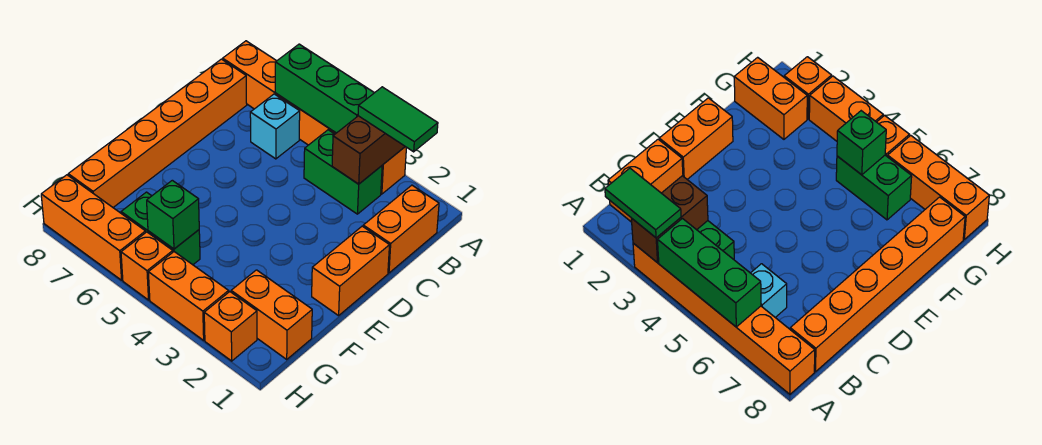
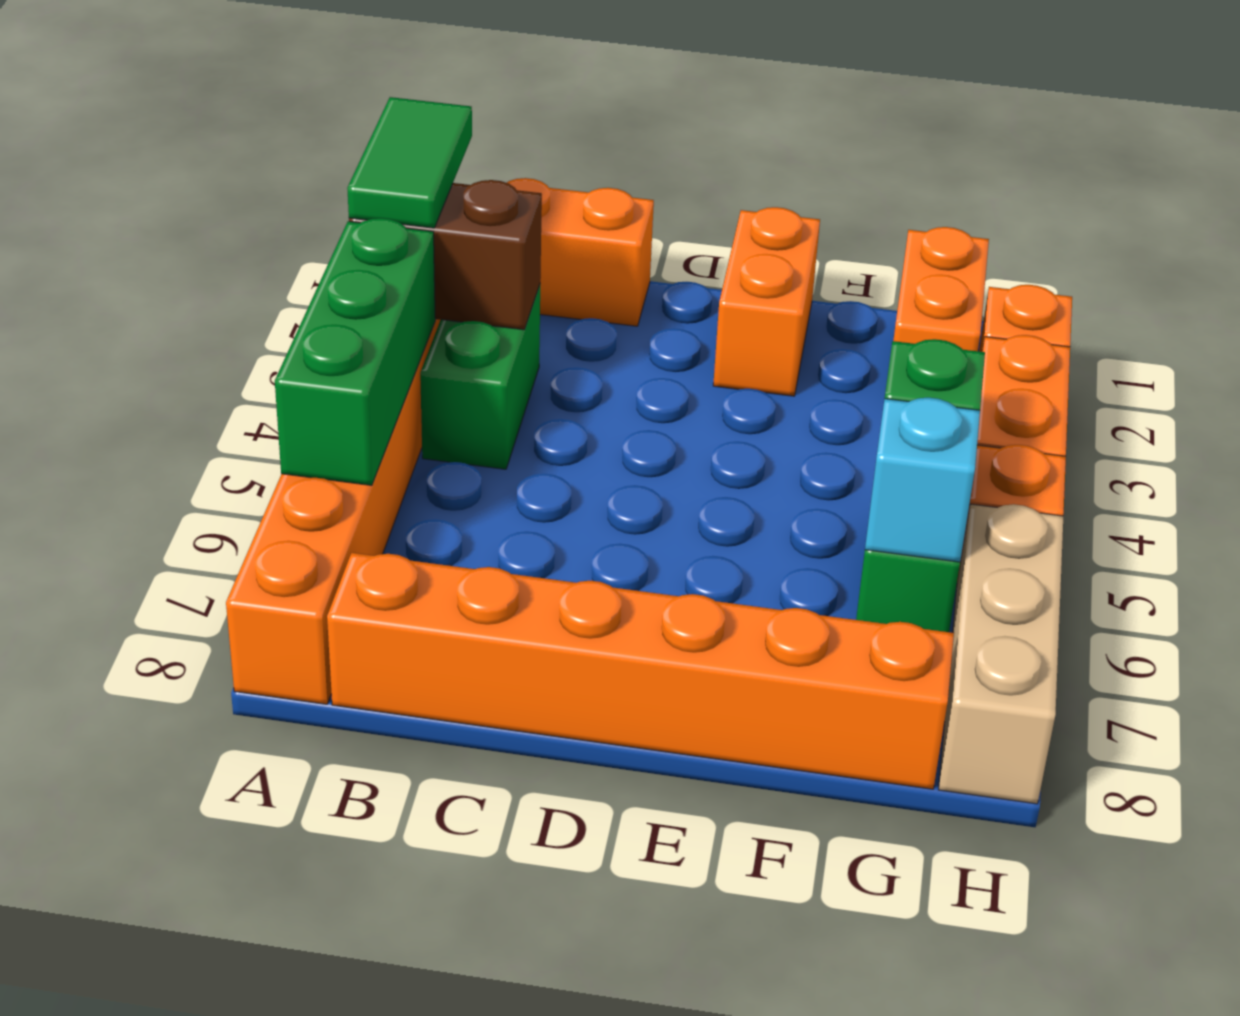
cyan 1x1 brick [250,94,300,159] -> cyan 1x1 brick moved to [865,397,980,562]
orange 1x2 brick [312,226,389,316] -> orange 1x2 brick turned to [713,207,820,396]
orange 1x3 brick [41,175,146,280] -> tan 1x3 brick [939,504,1063,804]

